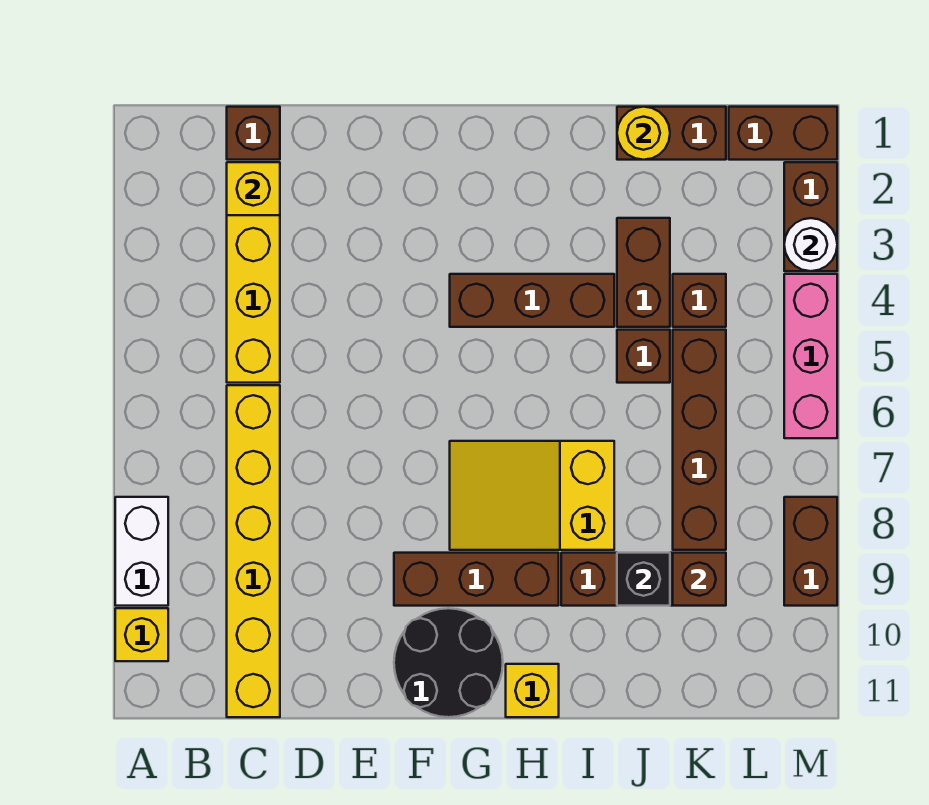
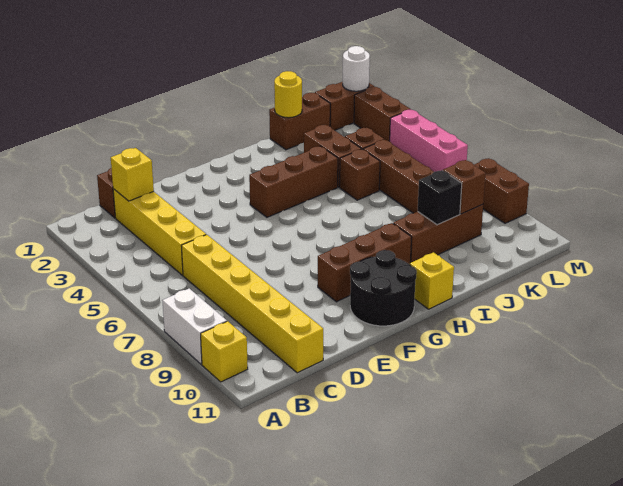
yellow 2x3 slope [450,441,614,550] -> none
white 1x1 round brick [784,218,837,271] -> white 1x1 round brick moved to [343,46,370,91]

